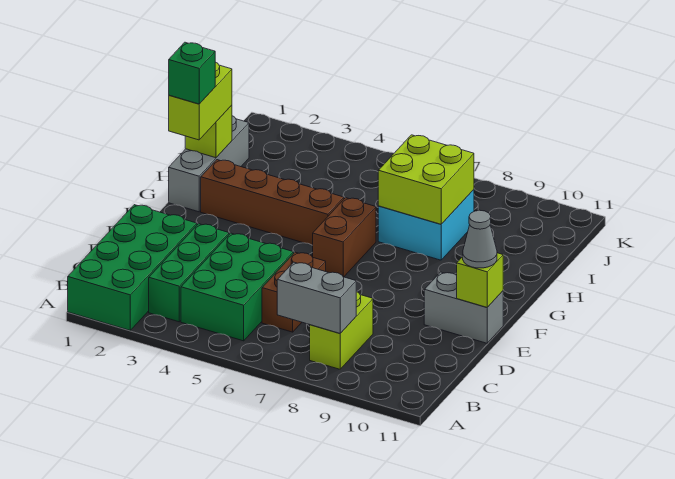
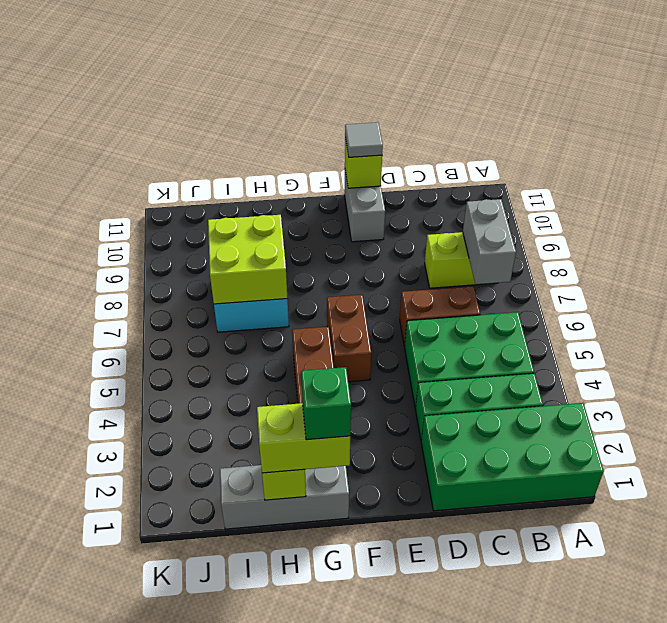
grey 1x1 cone [463,210,497,268] -> grey 1x1 tile [345,122,383,157]
brown 1x2 brick [313,198,376,277] -> brown 1x2 brick turned to [327,295,371,382]

